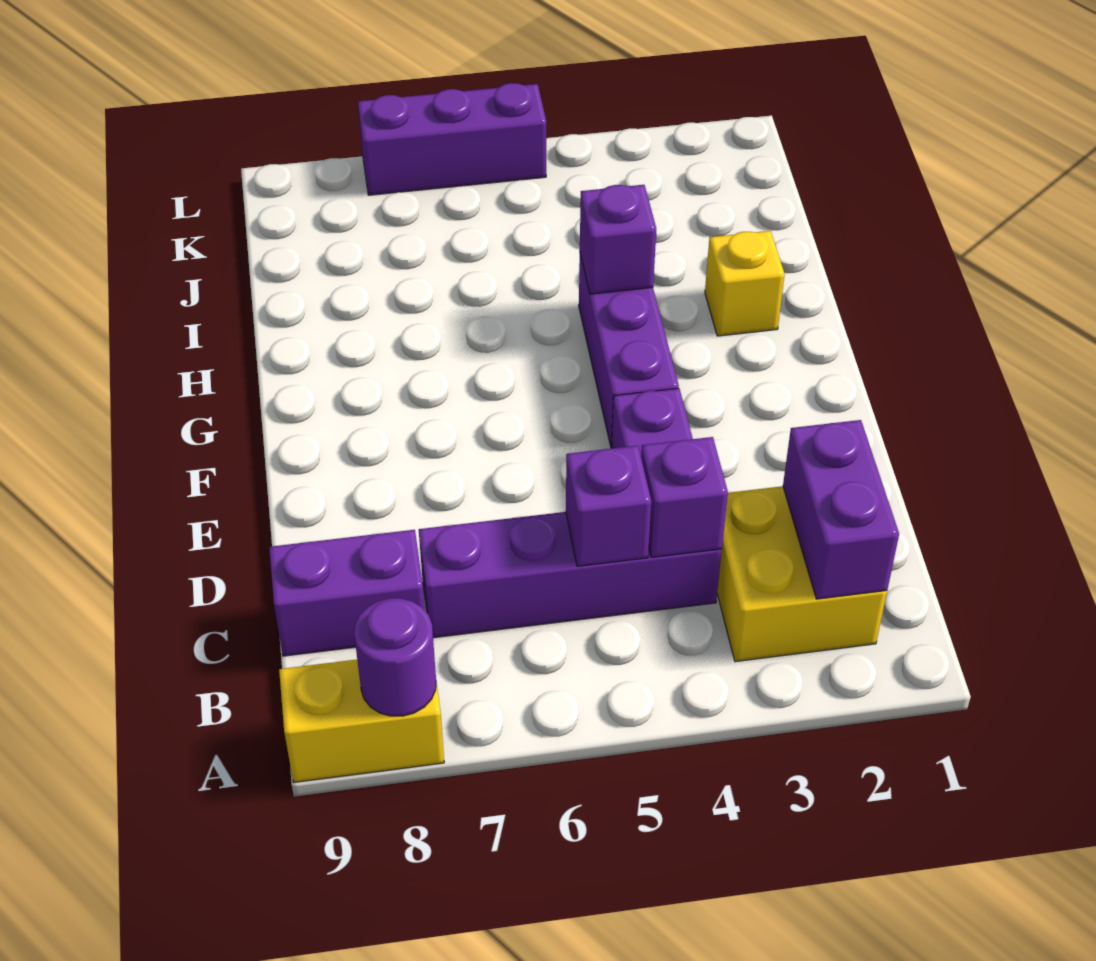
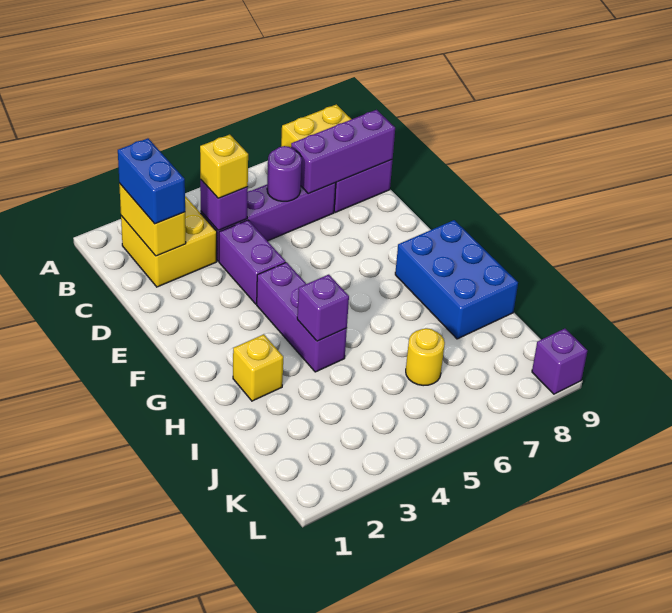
purple 1x1 round brick [354,598,436,716] -> purple 1x1 round brick moved to [267,146,302,201]
purple 1x2 brick [783,420,899,599] -> yellow 1x2 brick [119,183,186,256]
none -> blue 1x2 brick [118,138,185,224]
none -> yellow 1x1 brick [200,135,248,198]
purple 1x1 brick [566,446,651,566] -> purple 1x1 brick moved to [532,329,587,394]
none -> blue 2x3 brick [395,220,518,339]
none -> yellow 1x1 round brick [406,328,445,386]
purple 1x3 brick [358,83,546,195] -> purple 1x3 brick moved to [291,110,395,194]

